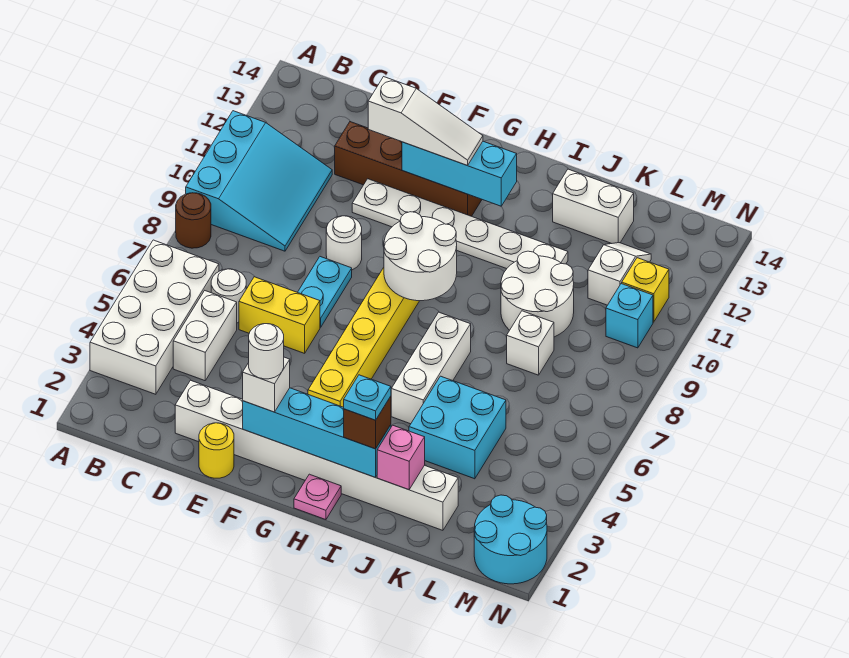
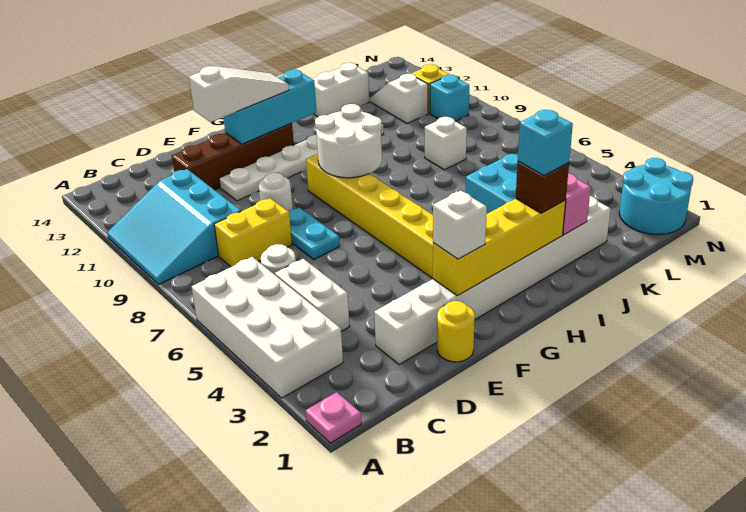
brown 1x1 round brick [176,193,211,248] -> none
cyan 3x3 slope [186,111,332,251] -> cyan 3x3 slope turned to [107,169,241,284]
yellow 1x2 brick [239,277,320,353] -> yellow 1x2 brick moved to [214,198,292,267]
cyan 1x4 brick [243,388,391,477] -> yellow 1x4 brick [433,199,566,296]
white 1x1 round brick [249,324,284,379] -> none
pink 1x1 plate [294,474,341,520] -> pink 1x1 plate moved to [306,392,361,443]
cyan 1x1 plate [344,375,391,420] -> cyan 1x1 brick [518,110,573,175]
white 1x3 brick [391,312,471,424] -> none
white 2x2 round brick [501,251,574,337] -> none

